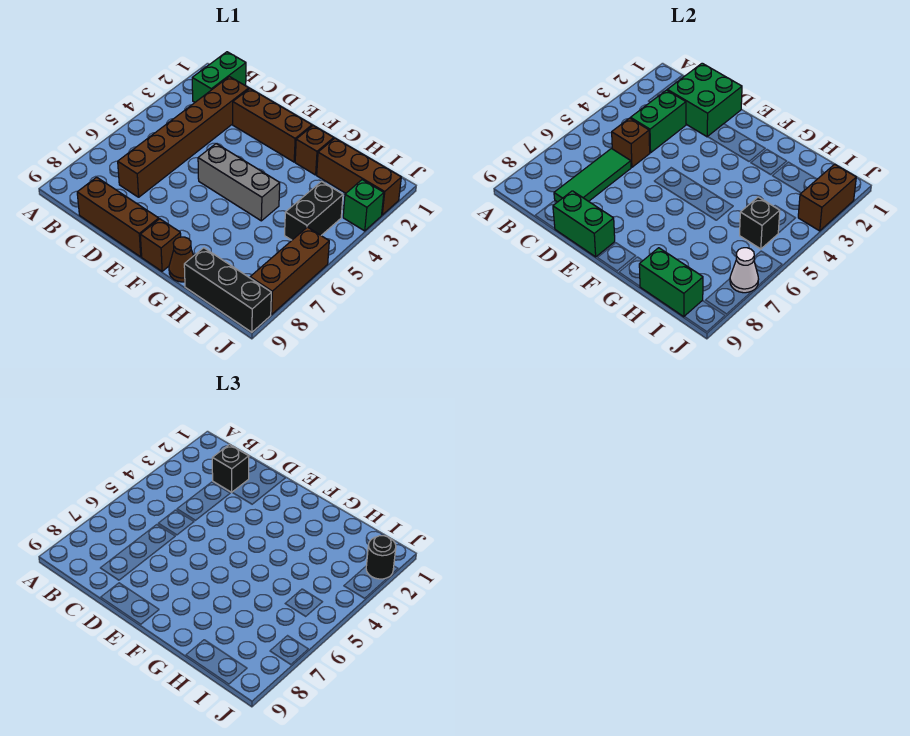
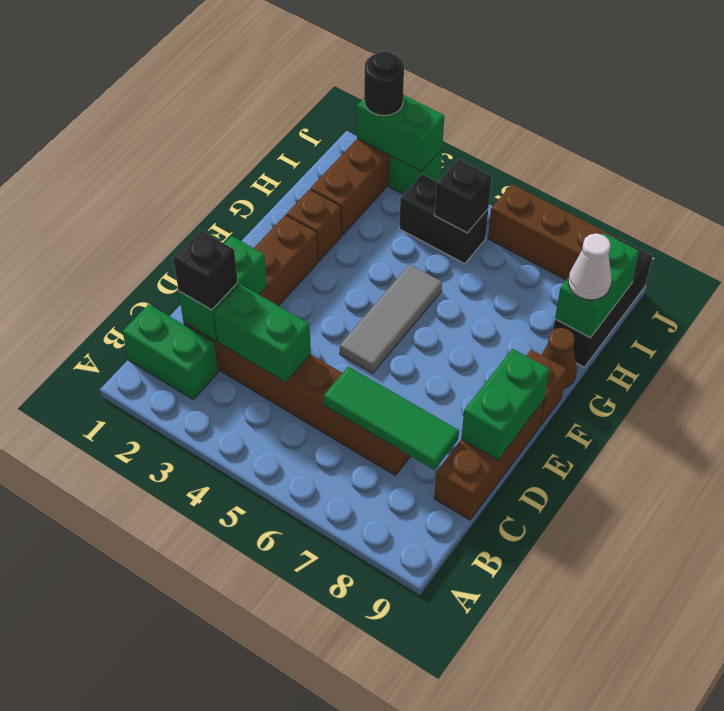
green 2x2 brick [667,63,742,137] -> green 1x2 brick [179,236,267,341]
brown 1x1 brick [612,118,650,167] -> none
grey 1x3 brick [198,144,280,221] -> grey 1x3 tile [340,264,442,373]
brown 1x2 brick [798,164,856,231] -> green 1x2 brick [357,95,444,172]
white 1x1 cone [730,248,758,293] -> white 1x1 cone moved to [568,233,611,300]

